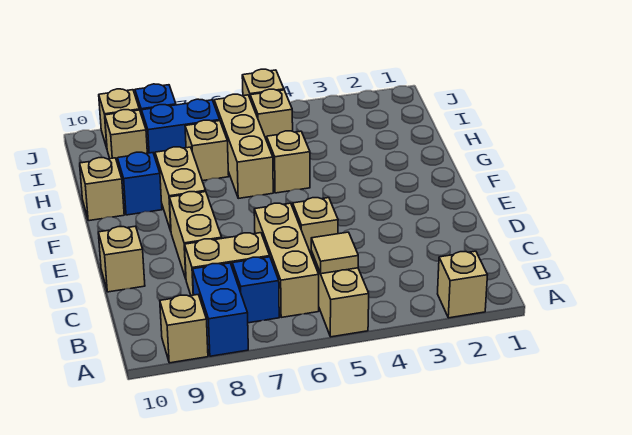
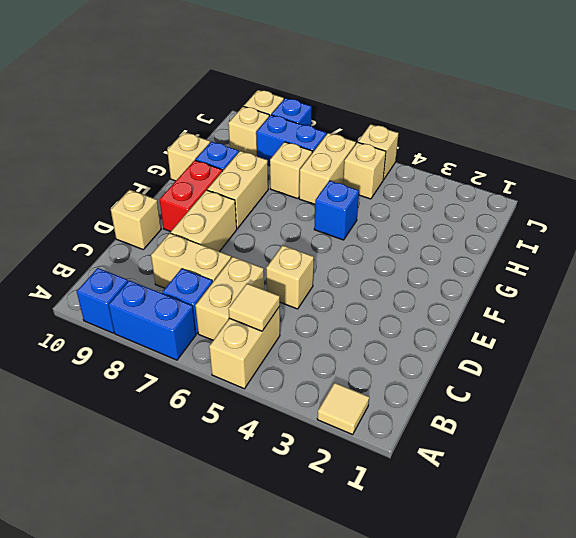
tan 1x1 brick [438,251,487,318] -> tan 1x1 tile [317,383,369,435]
blue 1x2 brick [192,263,248,356] -> blue 1x2 brick turned to [109,280,196,360]
tan 1x1 brick [160,295,208,363] -> blue 1x1 brick [77,268,128,333]
tan 1x3 brick [254,203,319,317] -> tan 1x2 brick [195,257,264,340]
none -> red 1x2 brick [160,160,222,232]
tan 1x1 brick [267,131,310,193] -> blue 1x1 brick [314,181,359,240]
tan 1x3 brick [214,94,273,198] -> tan 1x2 brick [299,133,356,204]

